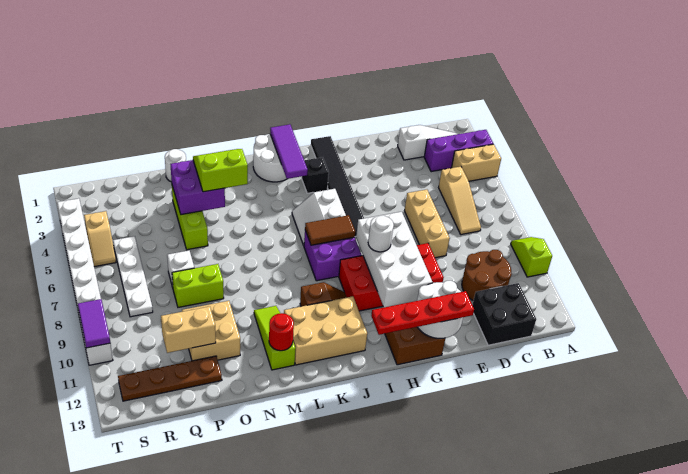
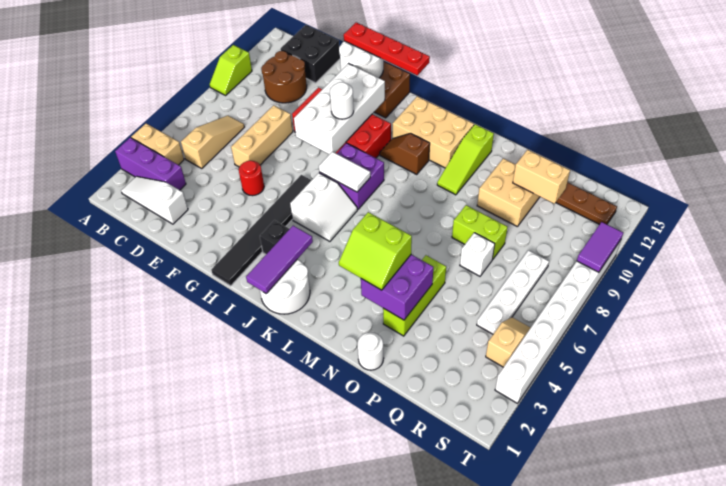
brown 1x2 tile [305,215,355,245] -> white 1x2 tile [319,152,370,192]
red 1x1 round brick [269,313,294,351] -> red 1x1 round brick moved to [239,161,264,196]

